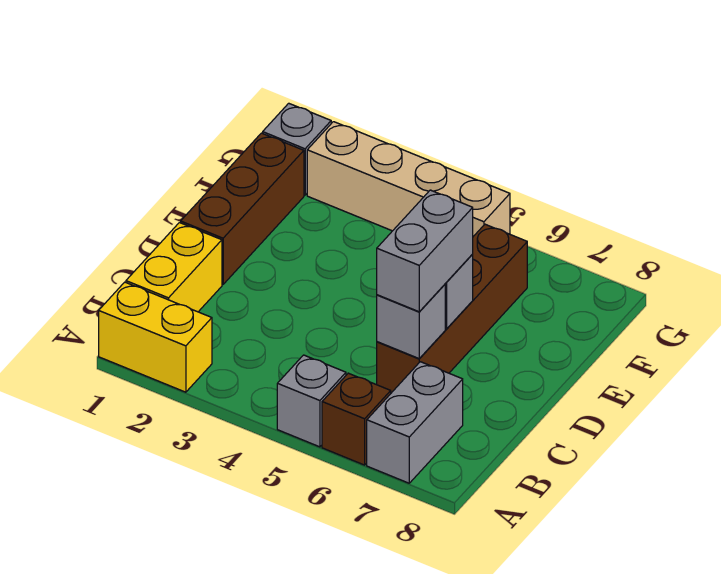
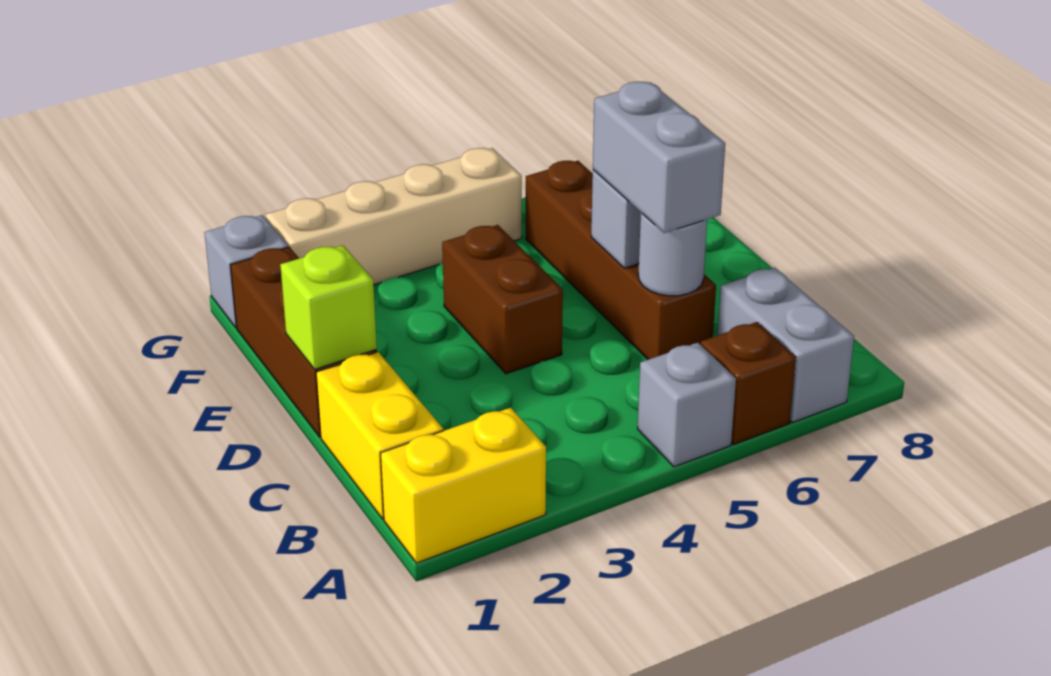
grey 1x1 brick [377,285,445,359] -> grey 1x1 round brick [638,213,707,296]
none -> lime 1x1 brick [280,245,377,369]
none -> brown 1x2 brick [442,225,563,374]

